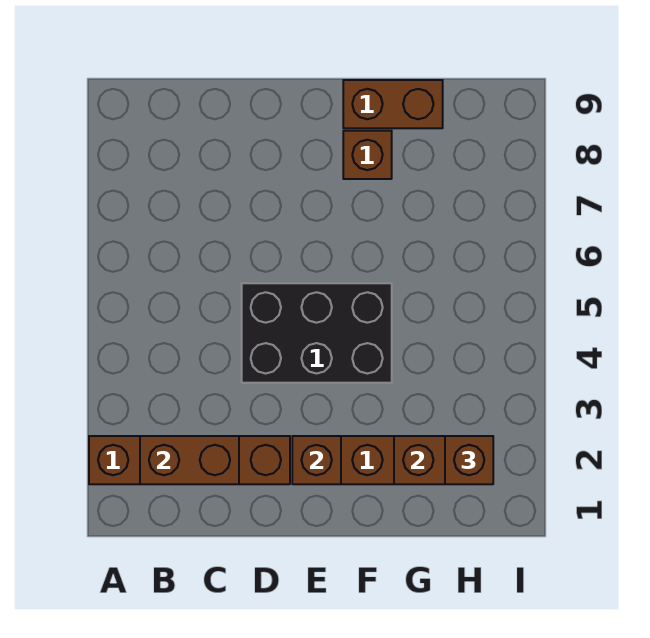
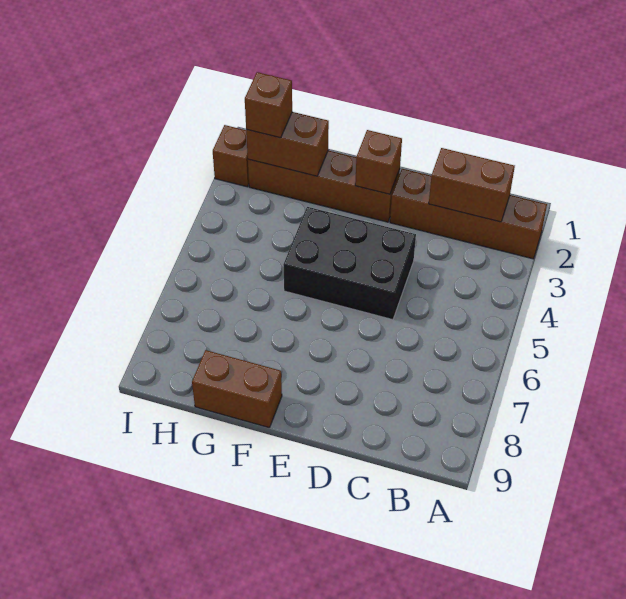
brown 1x1 brick [343,131,392,179] -> brown 1x1 brick moved to [213,125,249,187]

